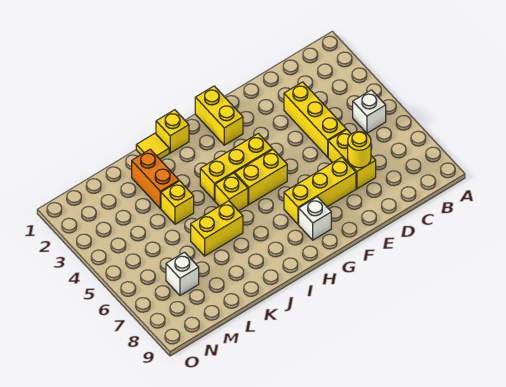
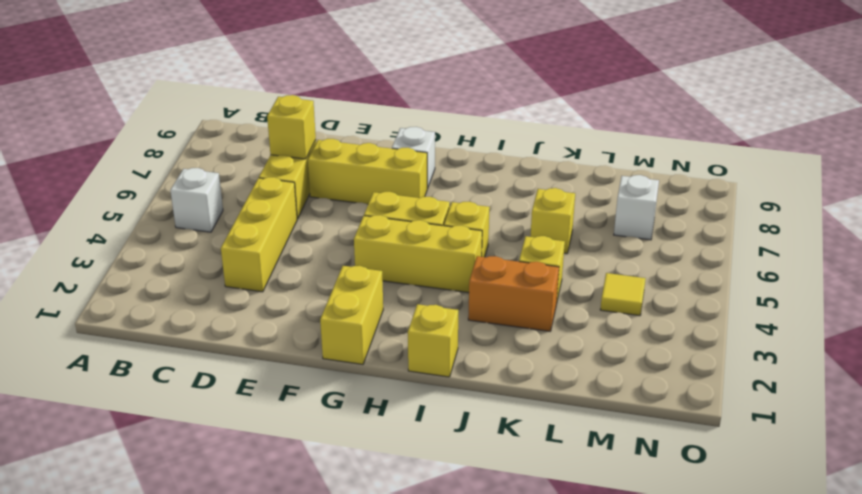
yellow 1x1 round brick [348,132,371,168] -> yellow 1x1 brick [267,95,316,159]
yellow 1x1 tile [136,133,169,159] -> yellow 1x1 tile moved to [600,273,646,316]
yellow 1x2 brick [191,201,243,256] -> yellow 1x1 brick [531,188,575,254]
orange 1x2 brick [132,149,179,208] -> orange 1x2 brick turned to [468,256,559,331]

